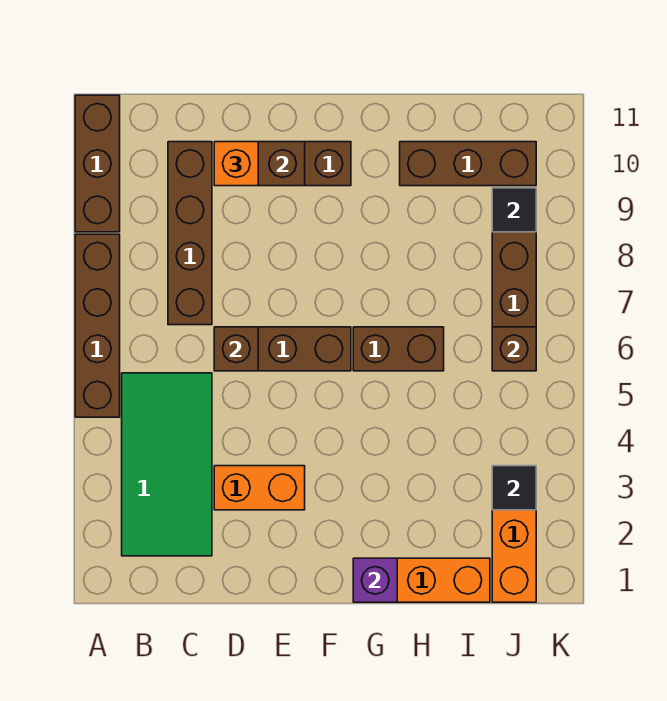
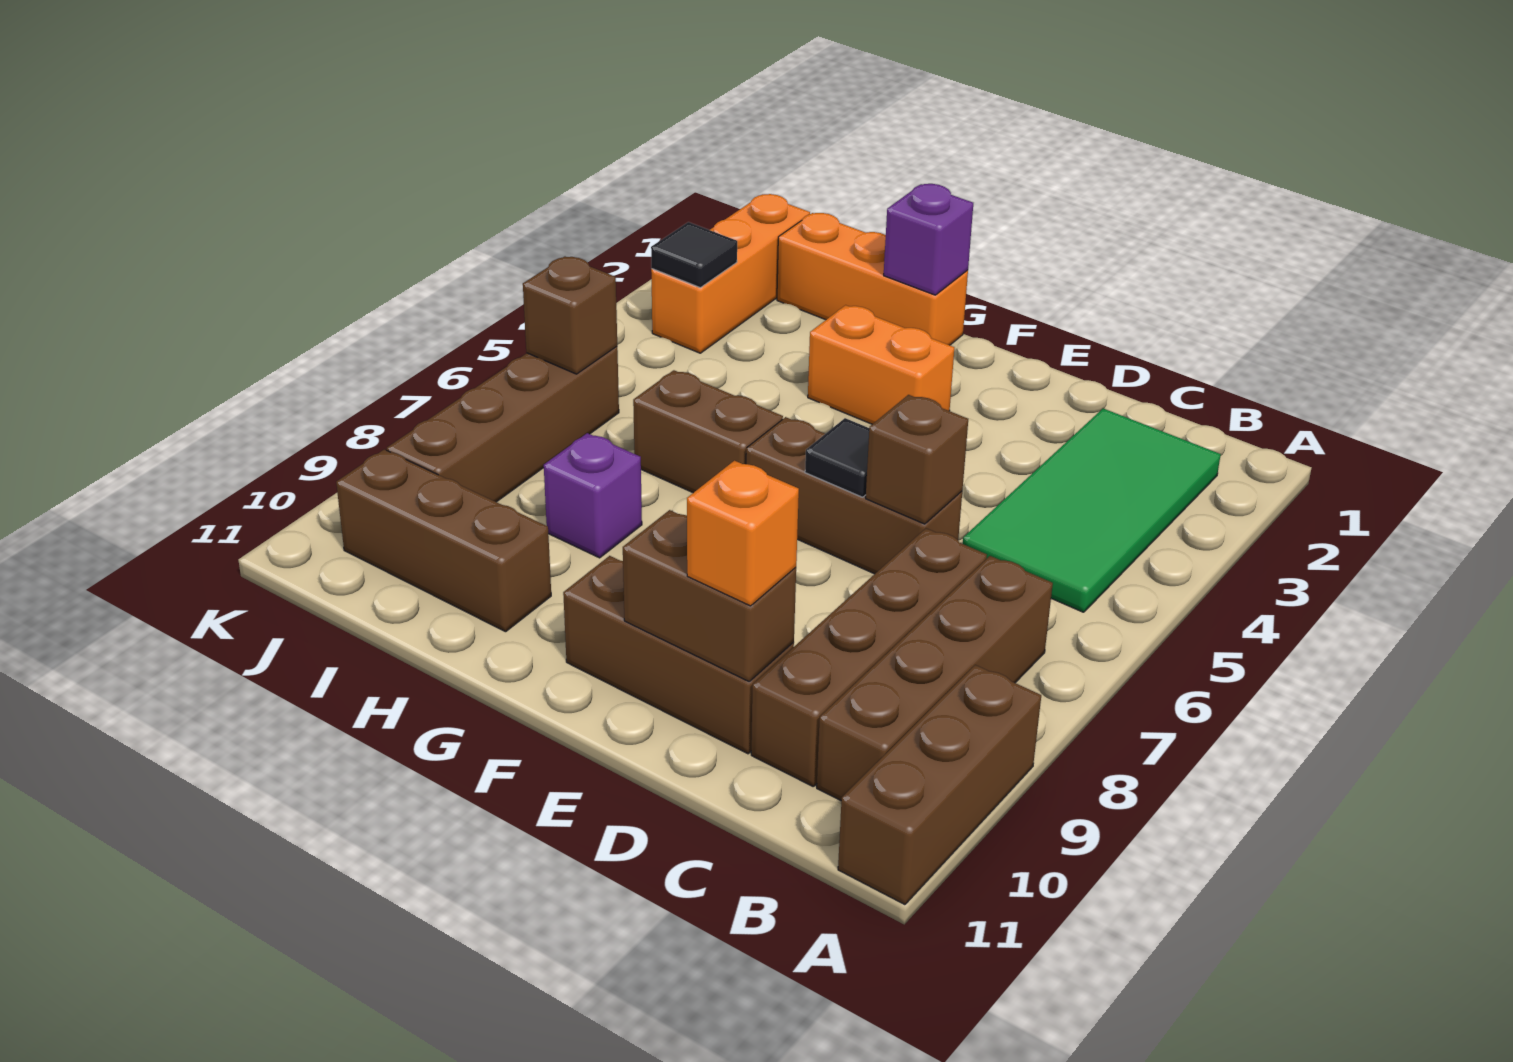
brown 1x4 brick [75,234,120,417] -> brown 1x4 brick moved to [817,556,1053,800]
orange 1x2 brick [214,466,305,510] -> orange 1x2 brick moved to [808,305,954,424]
none -> purple 1x1 brick [544,433,642,558]
black 1x1 tile [492,188,536,232] -> black 1x1 tile moved to [805,418,869,497]

